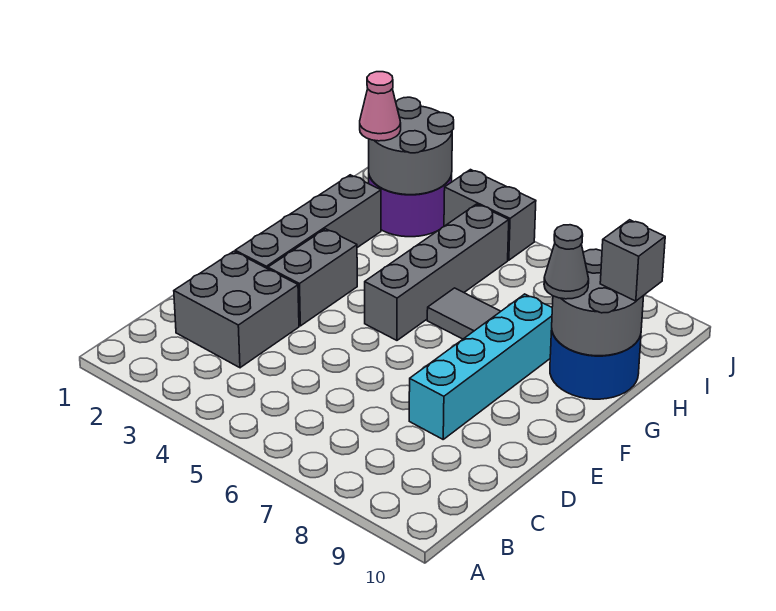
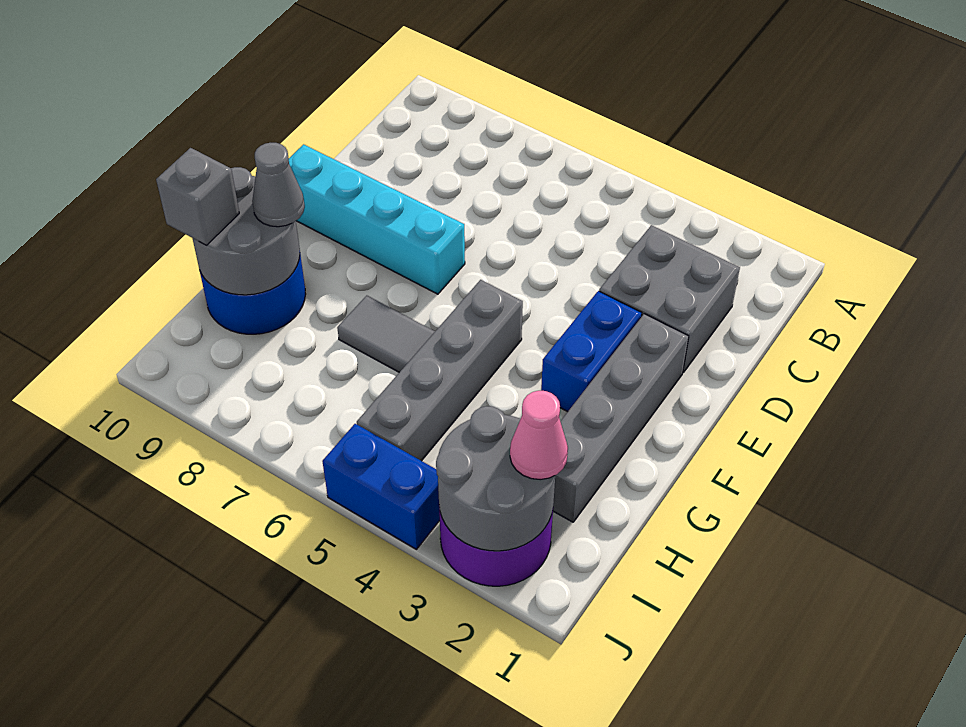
cyan 1x4 brick [409,294,552,439] -> cyan 1x4 brick turned to [289,144,465,294]
grey 1x2 brick [268,229,357,326] -> blue 1x2 brick [541,291,642,412]
grey 1x2 brick [444,170,536,260] -> blue 1x2 brick [322,424,440,549]

